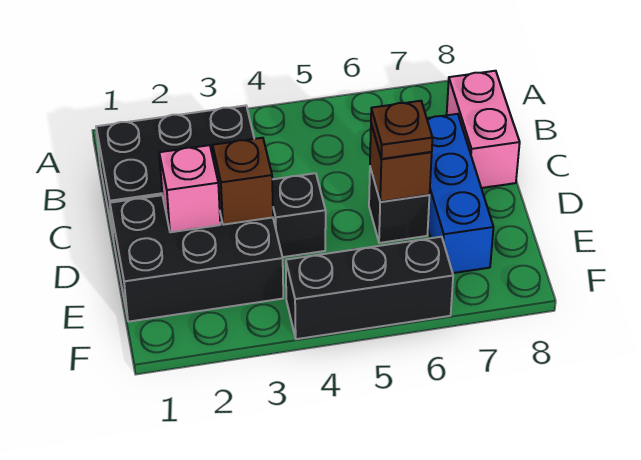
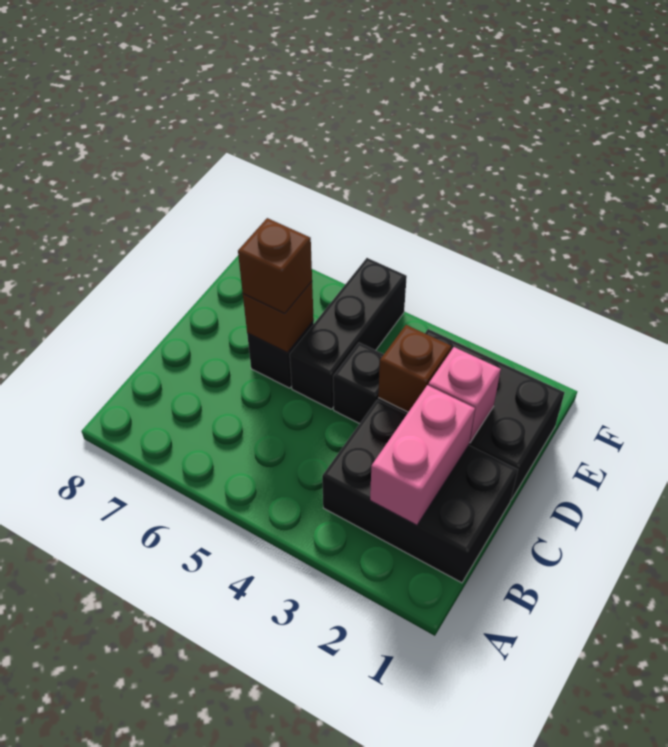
pink 1x2 brick [447,71,520,188] -> pink 1x2 brick moved to [370,385,475,525]
blue 1x3 brick [427,114,493,273] -> none
brown 1x1 plate [371,101,433,159] -> brown 1x1 brick [238,218,312,314]
black 1x3 brick [286,237,453,339] -> black 1x3 brick turned to [290,258,407,409]

